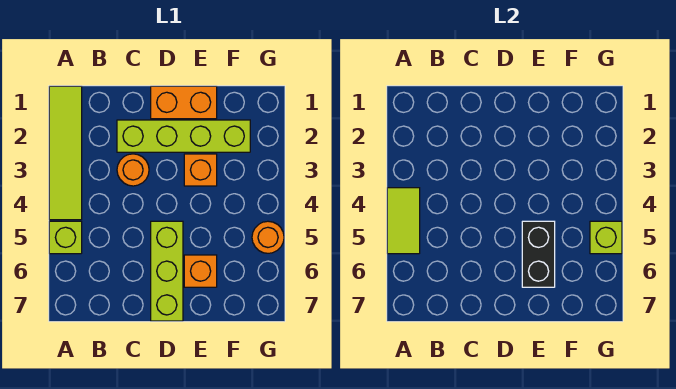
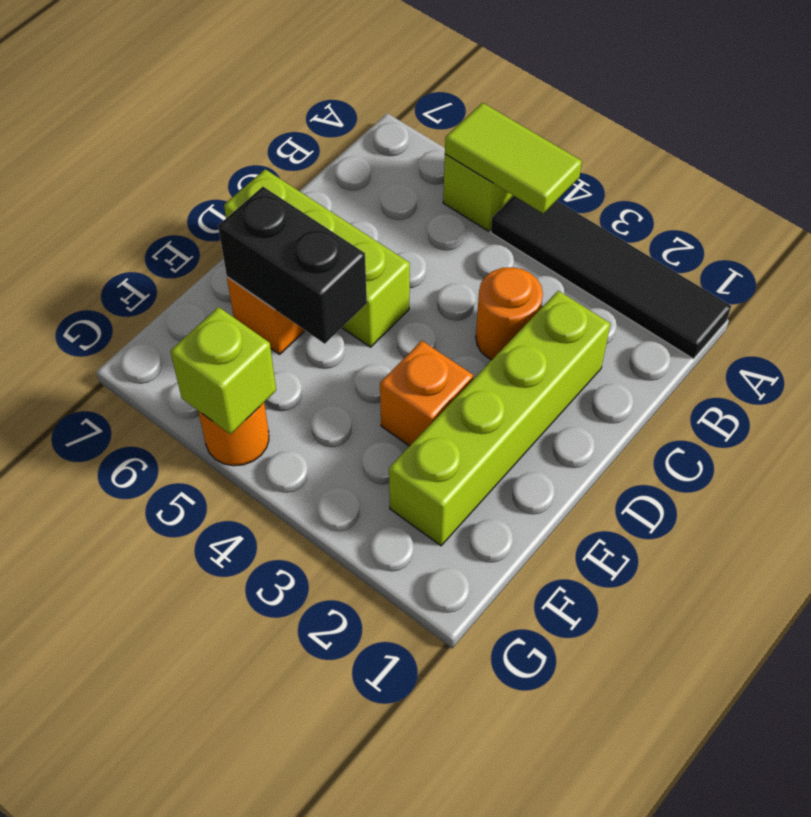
lime 1x4 tile [49,86,82,220] -> black 1x4 tile [491,196,731,359]
orange 1x2 brick [151,86,217,119] -> none

